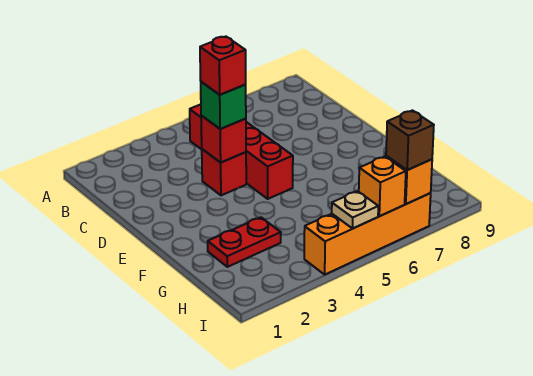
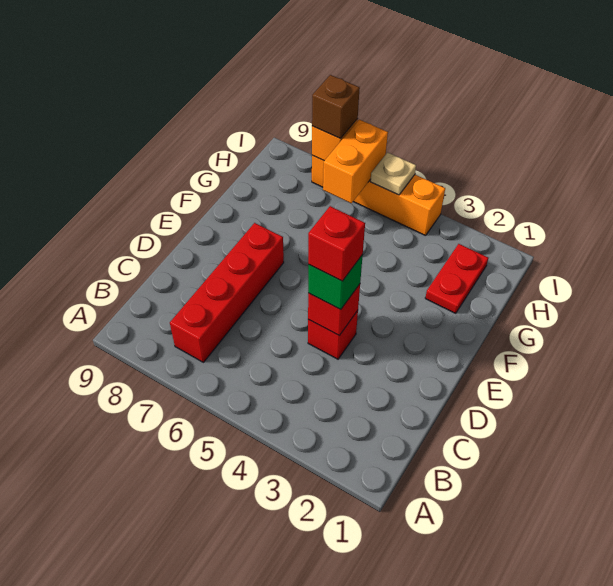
red 1x4 brick [190,104,293,199] -> red 1x4 brick moved to [170,223,284,362]
red 1x2 plate [208,217,281,267] -> red 1x2 plate turned to [425,244,488,313]
orange 1x1 brick [359,157,406,216] -> orange 1x2 brick [323,120,388,203]

